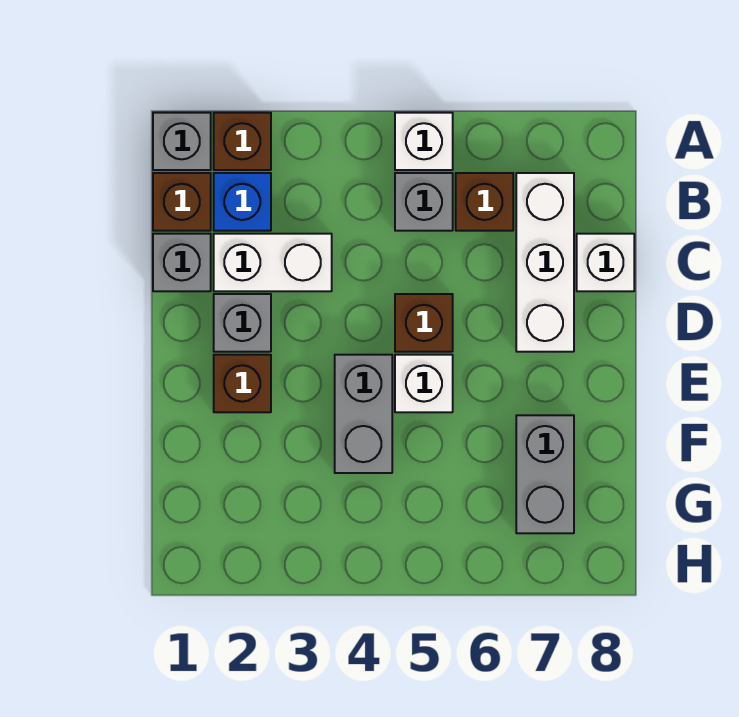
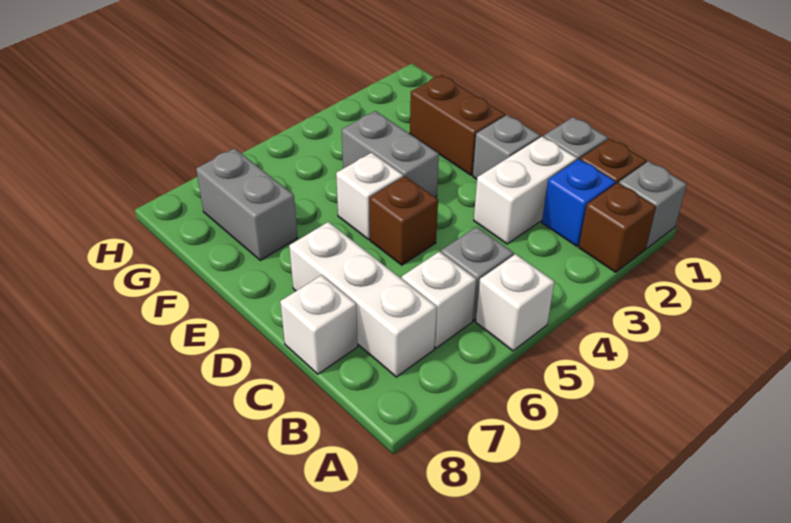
brown 1x1 brick [456,173,513,231] -> white 1x1 brick [402,252,476,348]
brown 1x1 brick [214,355,271,412] -> brown 1x2 brick [410,75,505,175]

